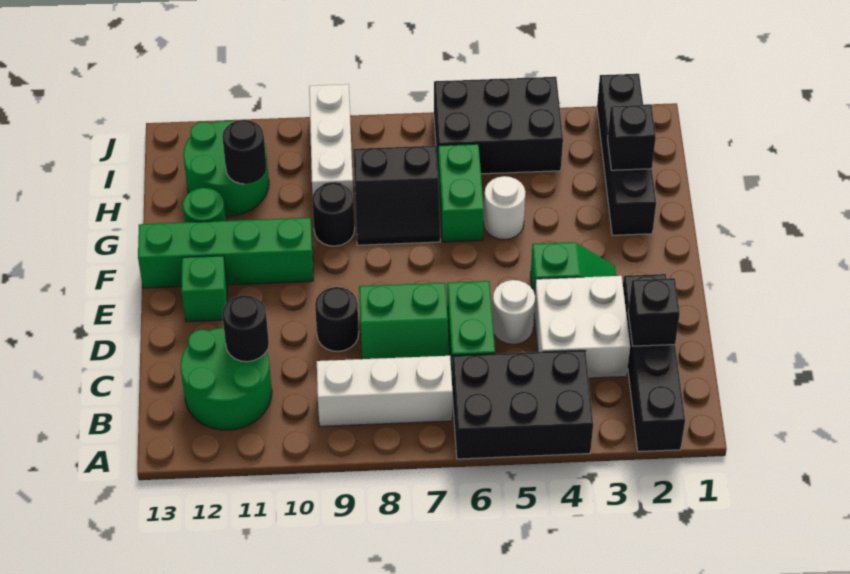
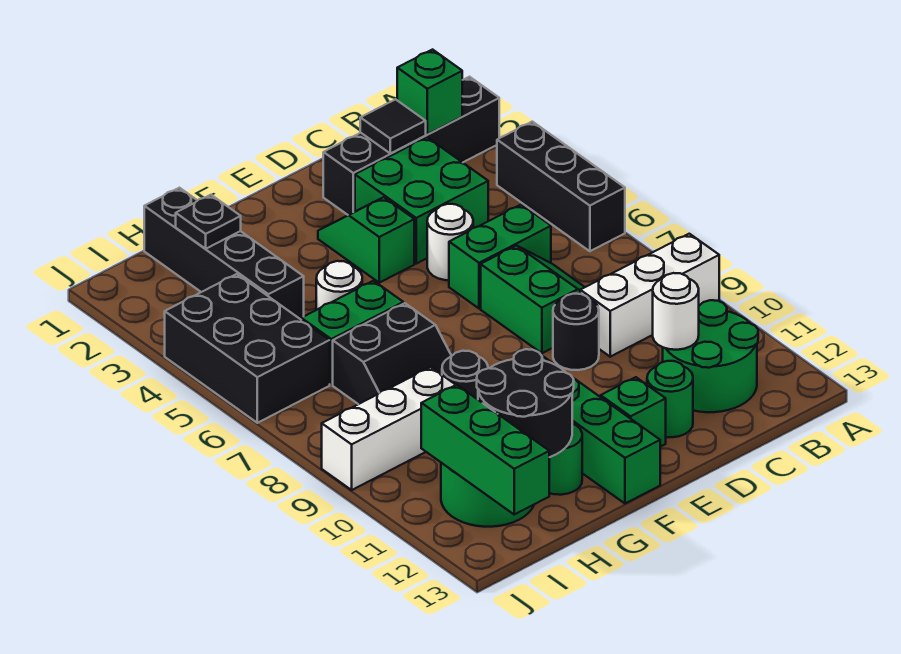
black 2x3 brick [452,350,593,459] -> black 1x3 brick [497,122,625,251]
none -> green 1x1 brick [397,50,462,135]
white 1x3 brick [317,356,453,426] -> white 1x3 brick turned to [580,234,719,357]
black 1x1 brick [628,278,680,346] -> black 1x1 tile [360,99,426,153]
white 2x2 brick [534,276,630,378] -> green 2x2 brick [355,137,488,264]
black 1x1 round brick [222,295,269,362] -> white 1x1 round brick [653,273,699,350]
none -> green 1x1 round brick [647,361,693,437]
black 1x4 brick [597,74,656,235] -> black 1x4 brick turned to [144,188,304,319]
black 2x2 slope [353,146,440,245] -> black 2x2 slope turned to [333,303,451,404]
black 1x1 brick [608,105,656,170] -> black 1x1 plate [176,195,241,249]
black 1x1 round brick [222,120,267,184] -> black 2x2 round brick [477,349,574,457]
none -> green 1x3 brick [421,385,549,514]

